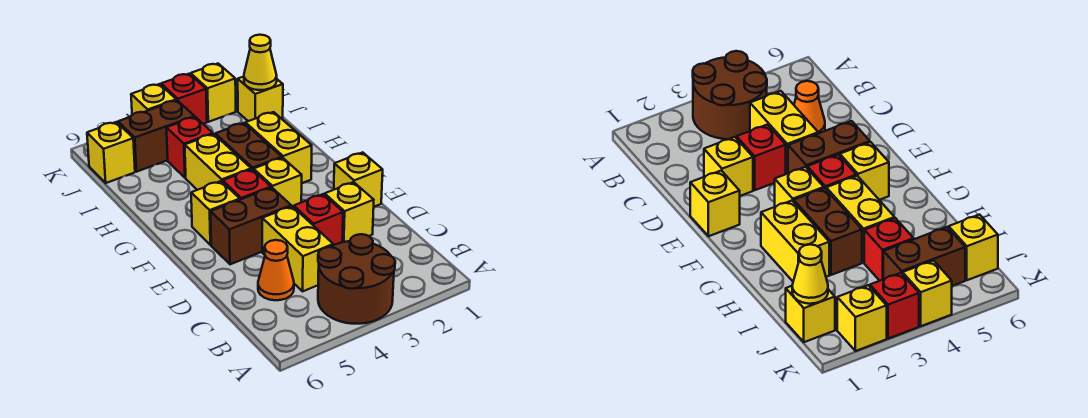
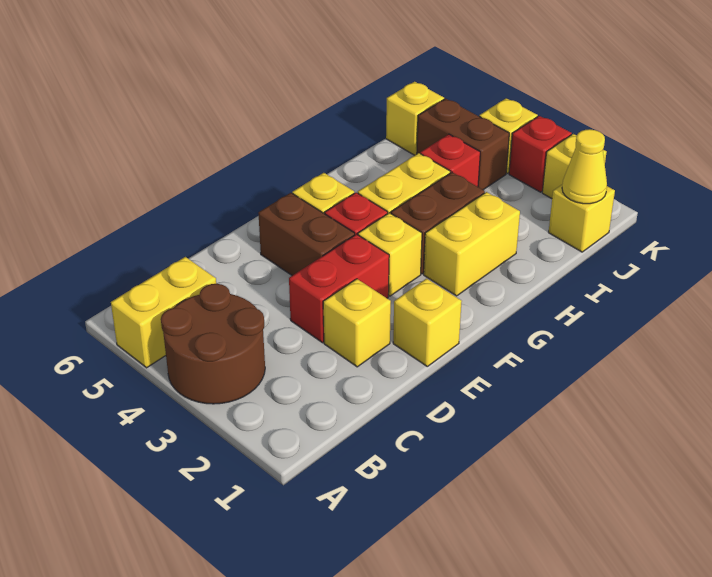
yellow 1x2 brick [262,206,333,291] -> yellow 1x2 brick moved to [111,257,216,368]
orange 1x1 cone [258,240,294,300] -> none
red 1x1 brick [294,194,343,245] -> red 1x2 brick [289,234,389,343]

